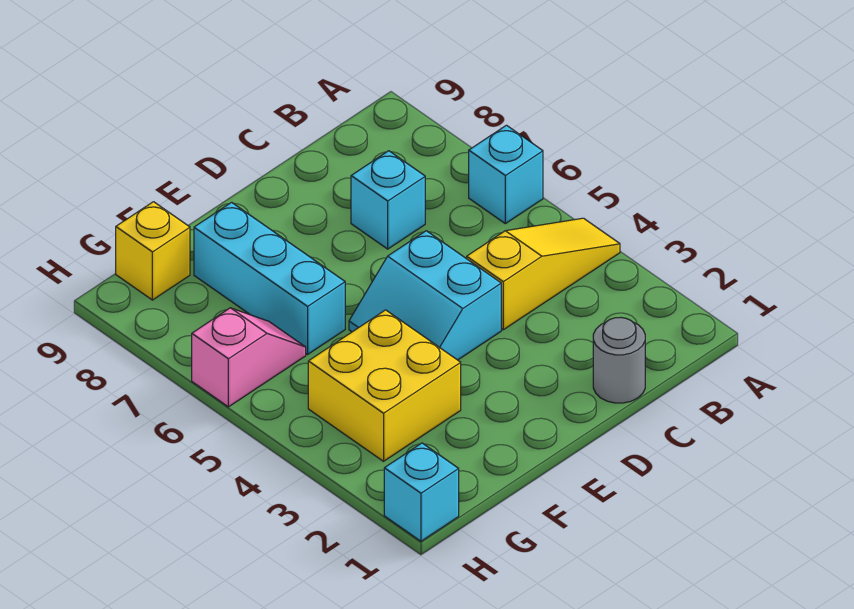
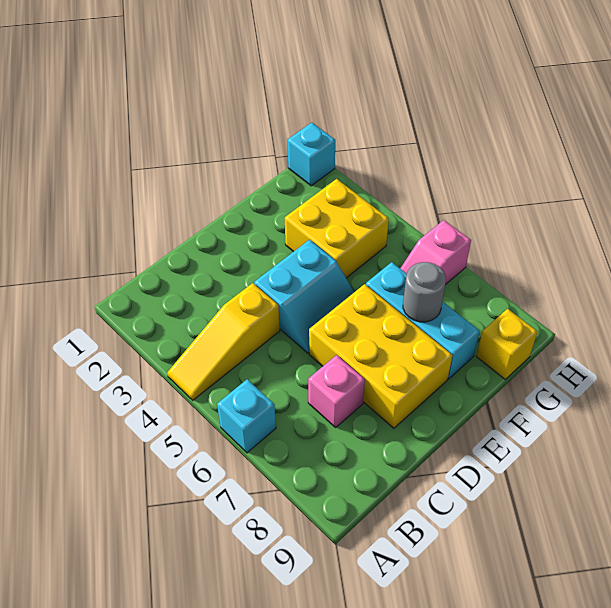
grey 1x1 round brick [593,317,645,403] -> grey 1x1 round brick moved to [403,262,446,322]
cyan 1x1 brick [351,151,425,249] -> pink 1x1 brick [308,355,365,427]
cyan 2x2 slope [349,231,501,360] -> cyan 2x2 slope turned to [254,240,354,353]
none -> yellow 2x3 brick [309,284,453,428]

